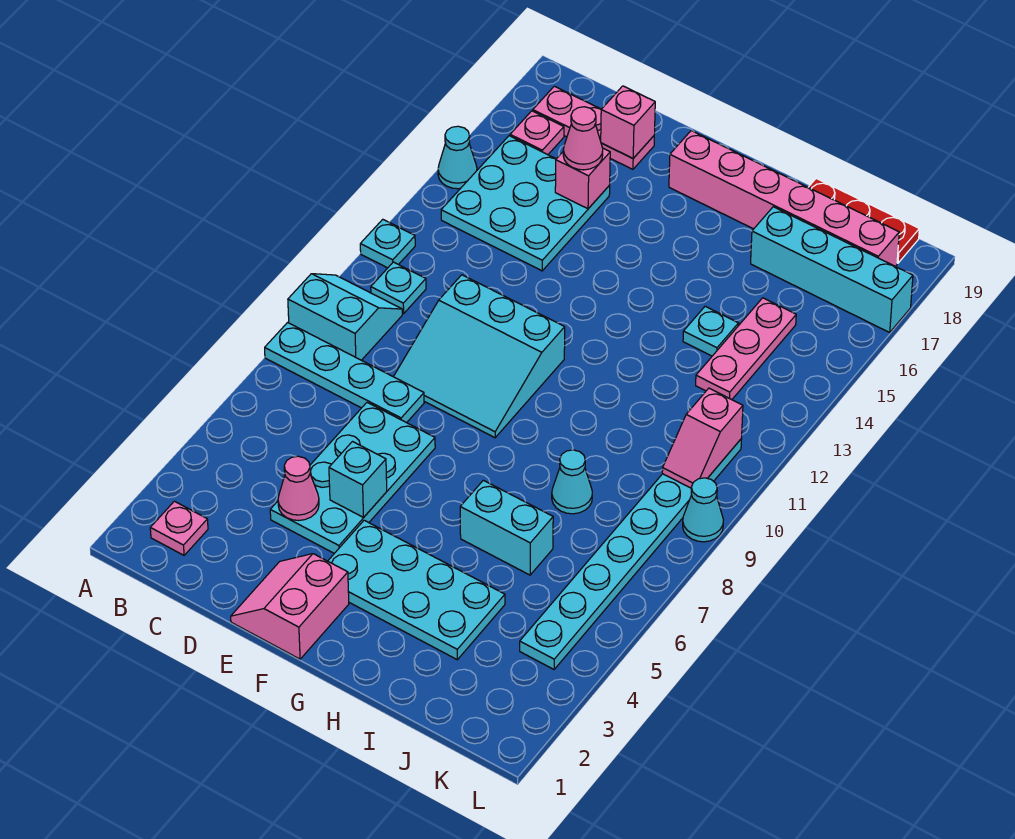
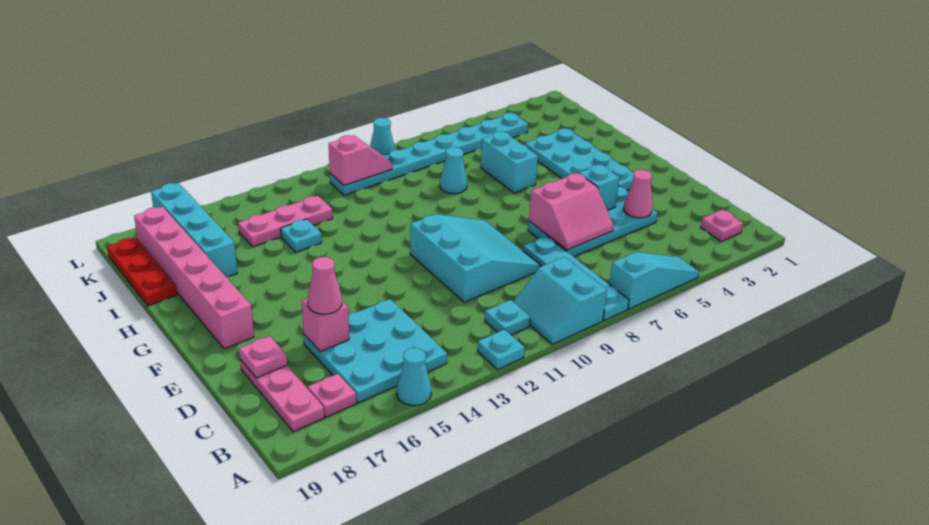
none -> cyan 1x3 slope [609,252,699,309]
pink 1x1 brick [601,86,655,158] -> pink 1x1 plate [239,336,287,378]
pink 2x2 slope [231,554,349,659] -> pink 2x2 slope moved to [529,173,614,250]

